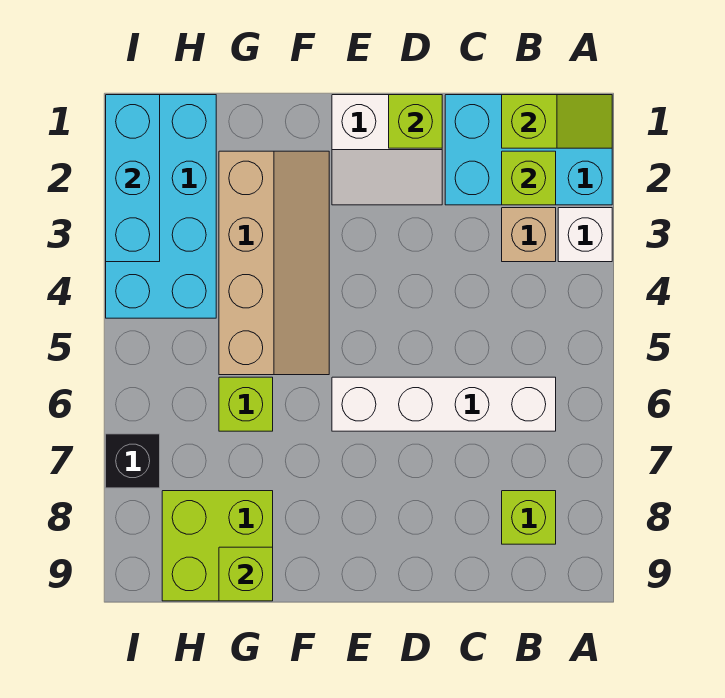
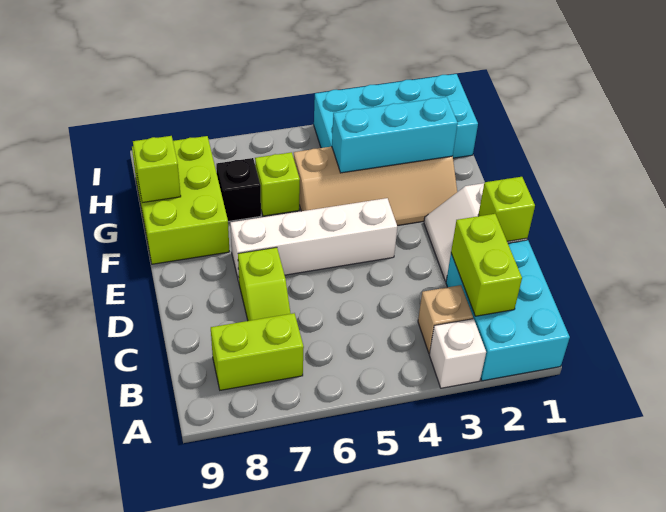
lime 1x2 slope [502,95,612,148] -> lime 1x2 slope moved to [238,247,291,321]
lime 1x1 brick [502,151,556,205] -> lime 1x2 brick [451,214,522,316]
white 1x4 brick [332,377,556,431] -> white 1x4 brick turned to [230,198,397,281]
lime 1x1 brick [502,491,556,544] -> lime 1x2 brick [211,313,304,390]
lime 2x2 brick [162,491,273,601] -> lime 2x3 brick [132,136,229,264]
cyan 1x3 brick [106,95,160,262] -> cyan 1x3 brick moved to [332,97,458,173]
black 1x1 brick [106,434,160,488] -> black 1x1 brick moved to [216,158,261,221]

